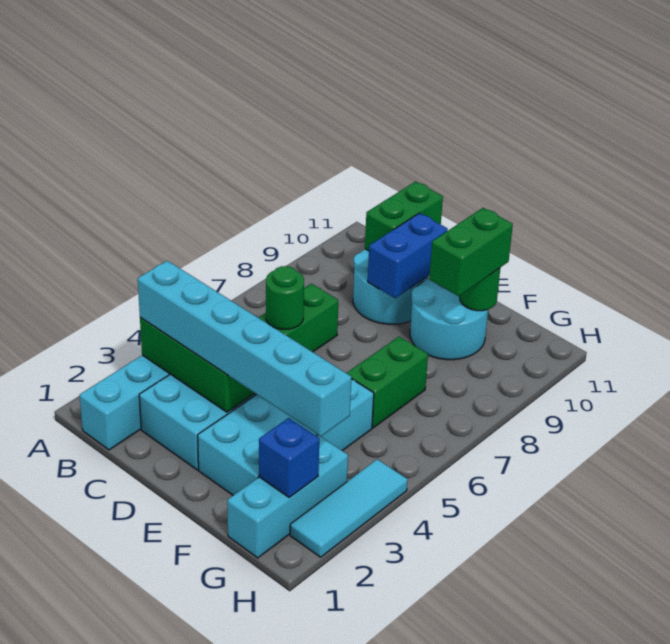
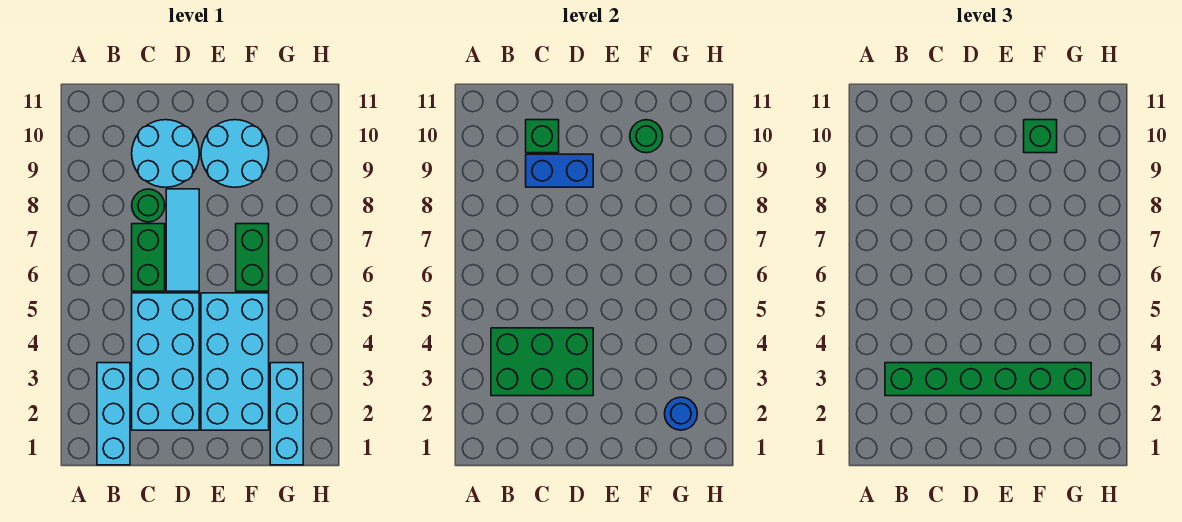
cyan 1x6 brick [138,261,351,436] -> green 1x6 brick [885,363,1091,396]
green 1x1 round brick [266,266,304,329] -> green 1x1 round brick moved to [132,189,165,222]
green 1x2 brick [365,181,443,251] -> green 1x1 brick [526,120,559,153]
blue 1x2 brick [368,213,448,298] -> blue 1x2 brick turned to [526,154,593,187]
green 1x2 brick [429,208,513,296] -> green 1x1 brick [1024,120,1057,153]
blue 1x1 brick [259,418,319,498] -> blue 1x1 round brick [664,397,697,430]
cyan 1x3 tile [290,459,408,557] -> cyan 1x3 tile moved to [166,189,199,291]

